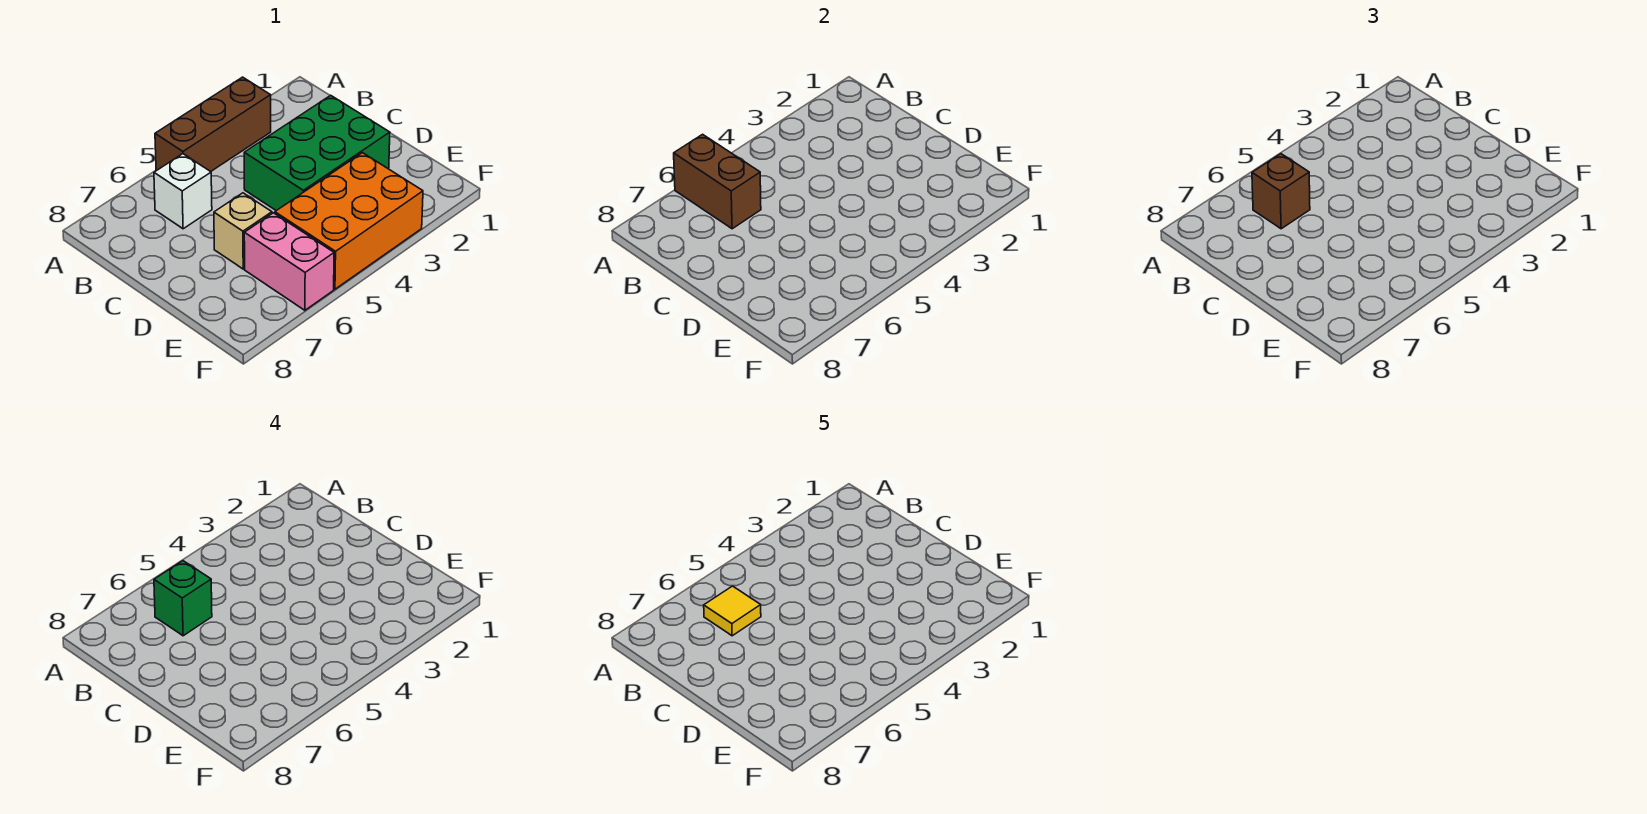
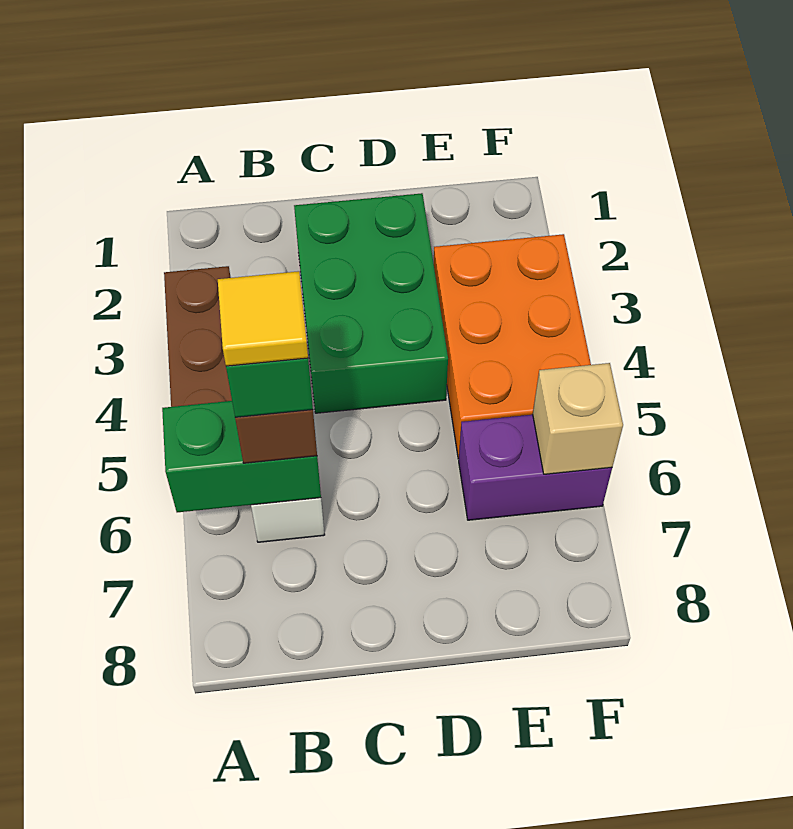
brown 1x2 brick [674,134,761,229] -> green 1x2 brick [162,401,321,512]
tan 1x1 brick [214,193,272,269] -> tan 1x1 brick moved to [533,363,623,474]
pink 1x2 brick [244,213,334,310] -> purple 1x2 brick [459,415,612,520]

